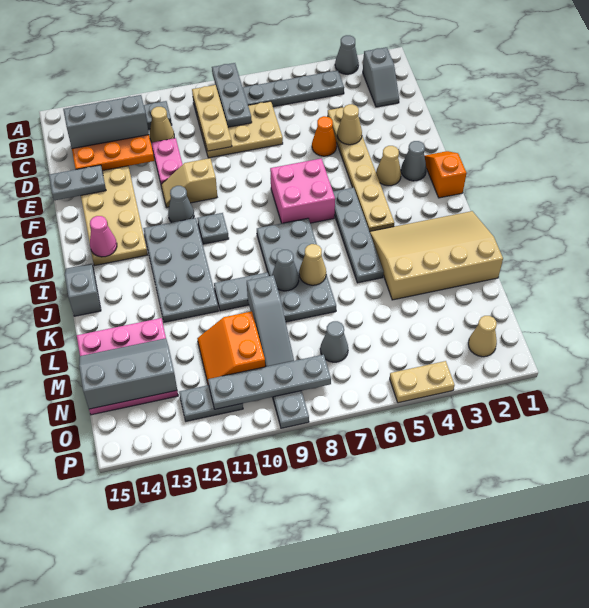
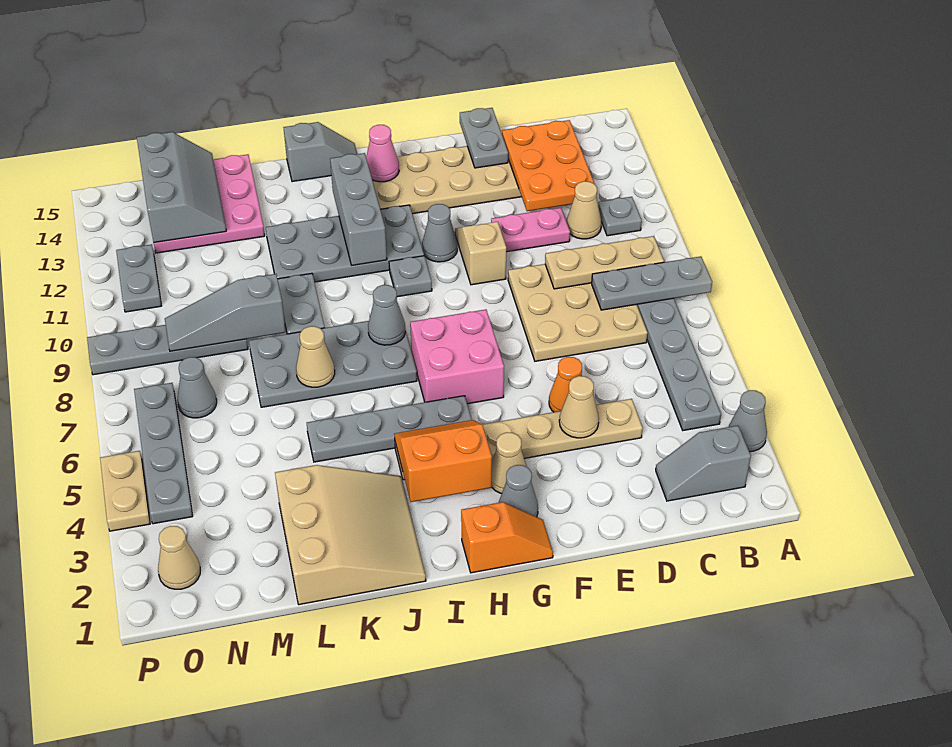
tan 2x3 plate [198,101,283,158] -> tan 3x3 plate [508,264,648,361]
grey 1x3 brick [63,95,149,149] -> grey 1x3 brick moved to [330,153,387,265]
tan 3x4 slope [370,211,503,300] -> tan 3x3 slope [275,465,426,605]
grey 1x1 cone [272,250,299,291] -> grey 1x1 cone moved to [368,285,405,345]
orange 2x2 slope [197,311,266,385] -> orange 2x2 slope moved to [394,420,492,502]
grey 1x4 plate [208,355,331,409] -> grey 1x4 plate moved to [134,383,193,524]

